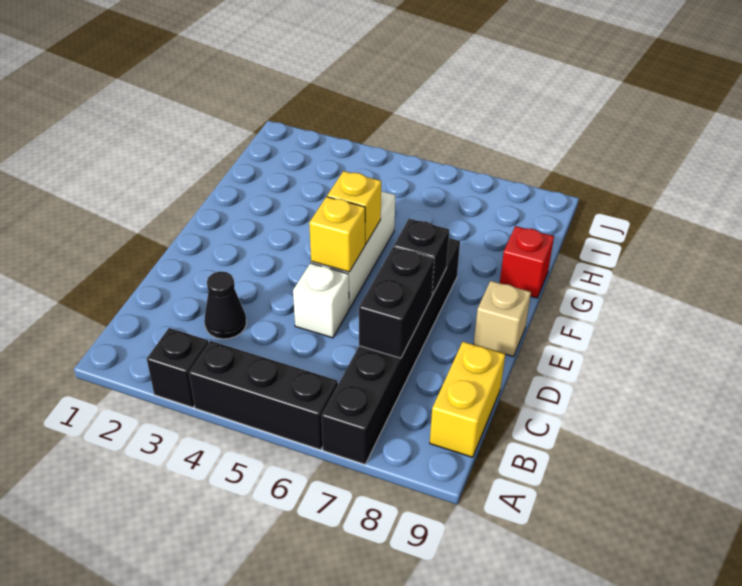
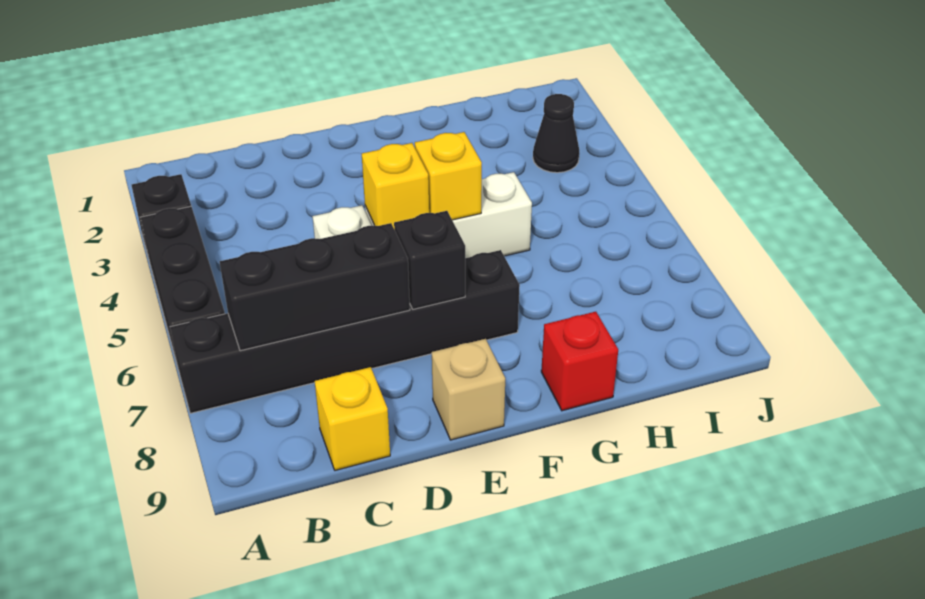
yellow 1x2 brick [430,342,505,457] -> yellow 1x1 brick [315,367,390,470]
black 1x1 cone [204,271,246,339] -> black 1x1 cone moved to [533,94,579,173]
black 1x2 brick [359,247,434,358] -> black 1x3 brick [220,223,410,351]

